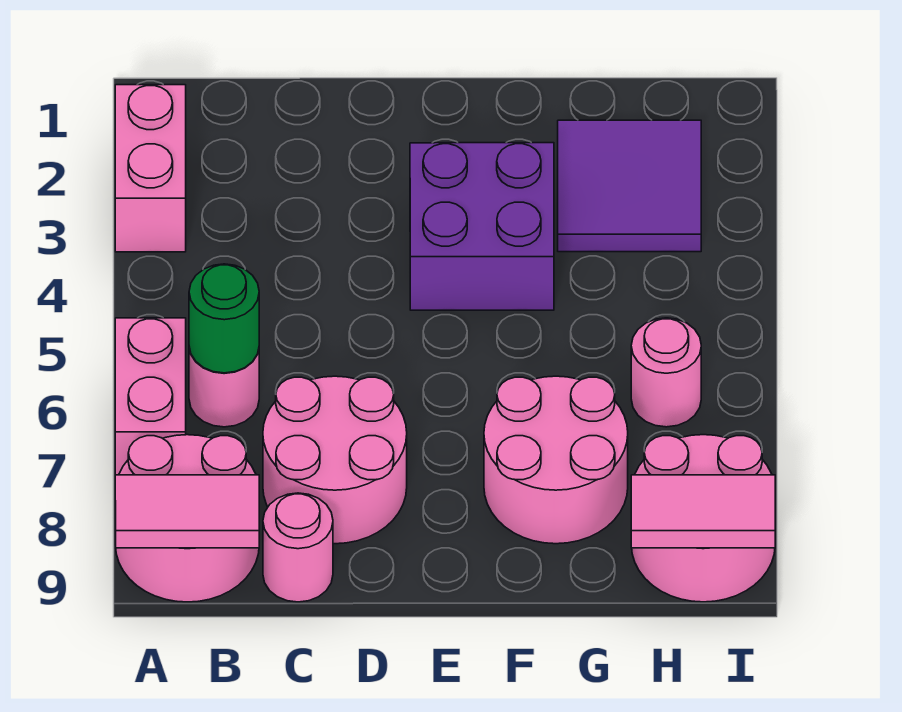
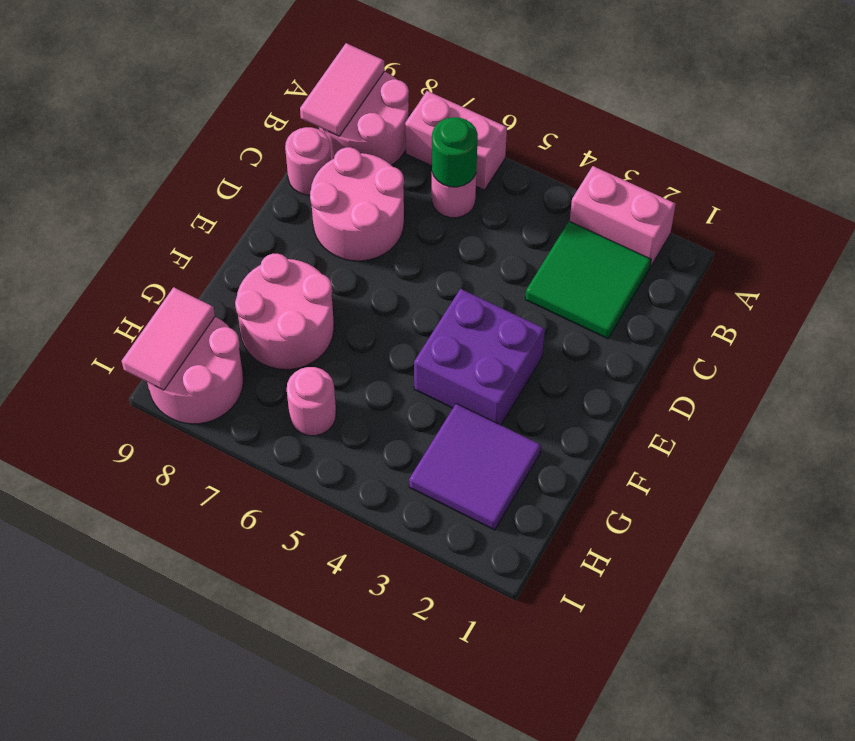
none -> green 2x2 tile [525,221,651,339]

